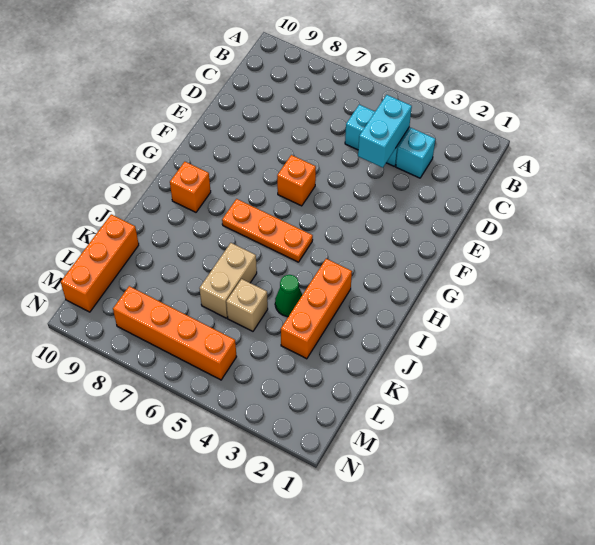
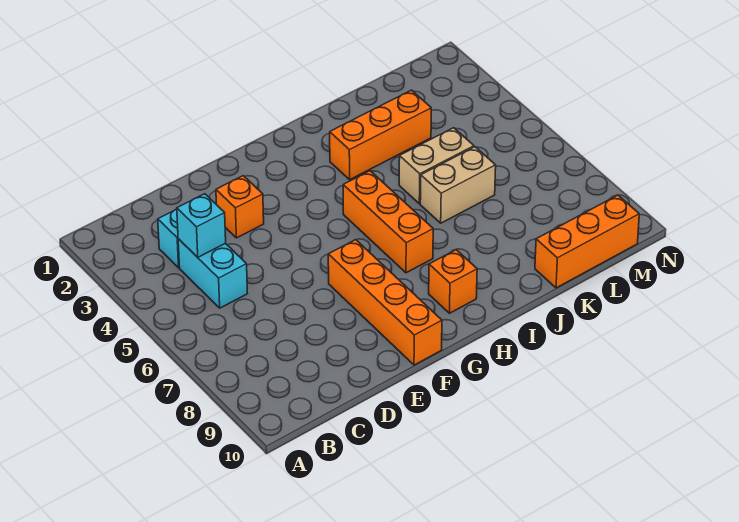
cyan 1x2 brick [358,95,412,168] -> cyan 1x1 brick [177,194,226,257]
orange 1x1 brick [277,155,316,206] -> orange 1x1 brick moved to [216,176,264,238]
orange 1x3 plate [222,199,313,262] -> orange 1x3 brick [343,171,433,273]
green 1x1 cone [275,275,302,317] -> none
tan 1x1 brick [226,279,268,331] -> tan 1x2 brick [399,128,474,204]
orange 1x4 brick [113,286,237,380] -> orange 1x4 brick moved to [328,240,442,365]

